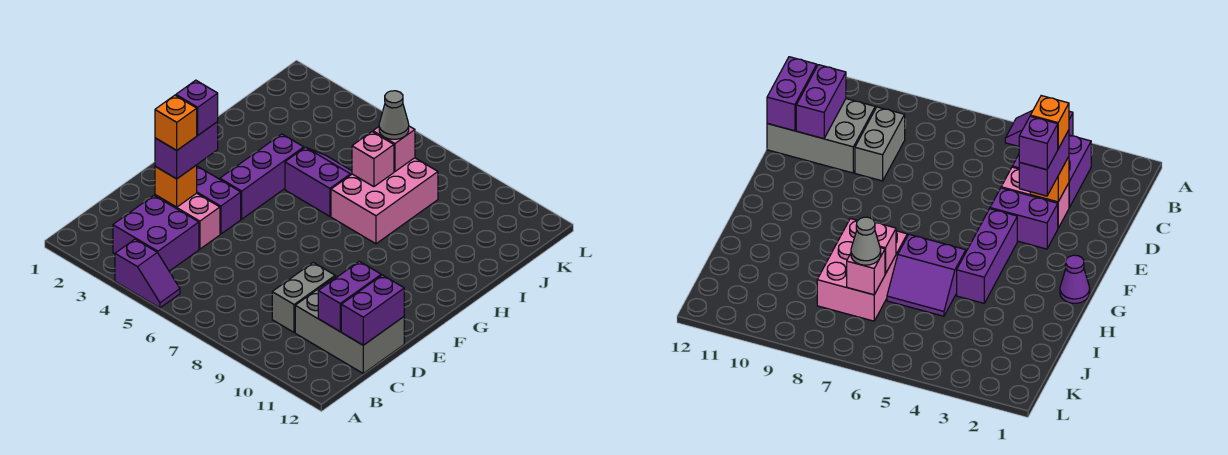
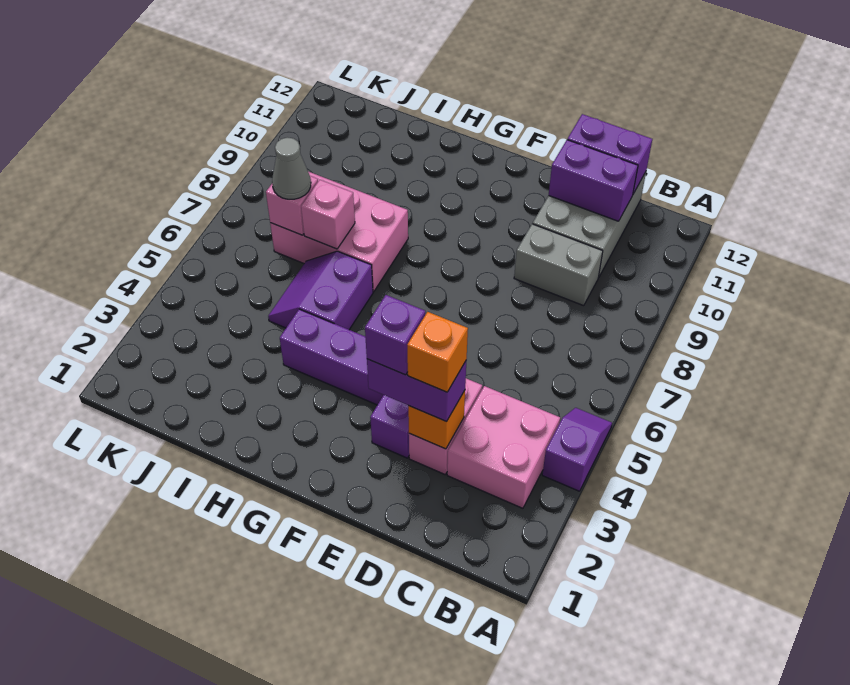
purple 2x2 brick [113,196,199,271] -> pink 2x2 brick [447,386,560,508]
purple 1x1 cone [1060,255,1090,303] -> none

